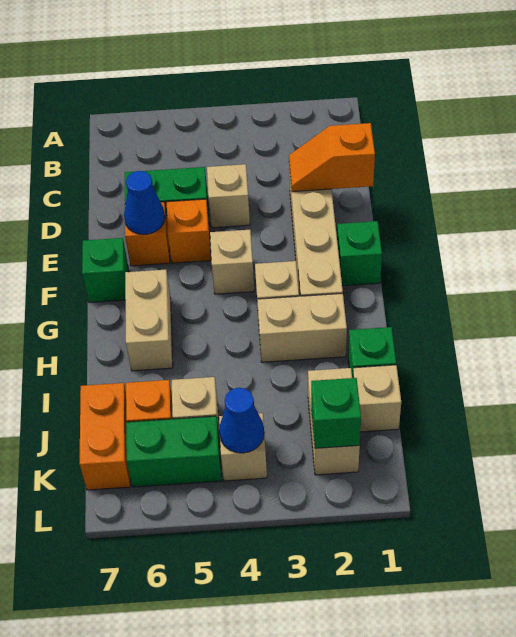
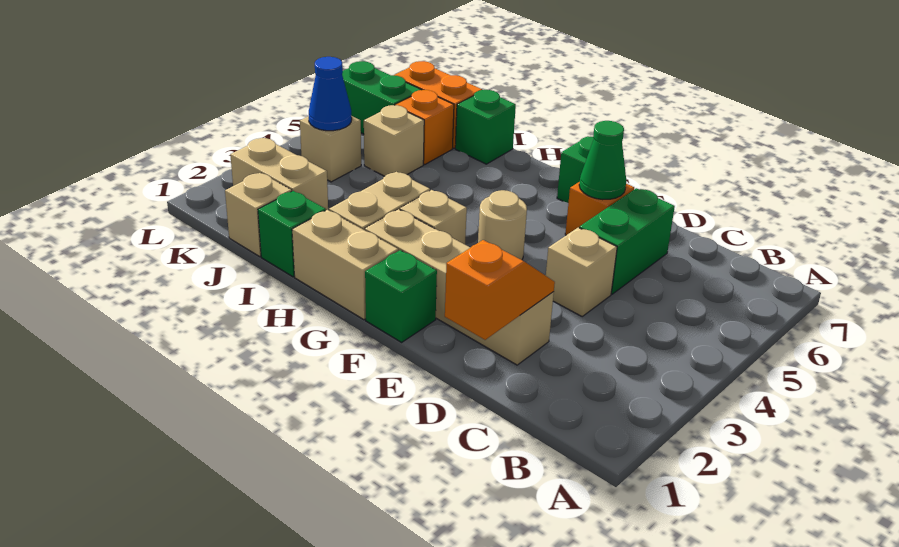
orange 1x1 brick [167,199,211,263] -> none
blue 1x1 cone [124,171,165,234] -> green 1x1 cone [579,121,626,200]
tan 1x1 brick [210,230,254,294] -> tan 1x1 round brick [478,190,527,260]
tan 1x2 brick [125,270,173,371] -> tan 1x2 brick moved to [292,210,398,320]
green 1x1 brick [311,378,361,448] -> green 1x1 brick moved to [455,90,516,164]
green 1x2 brick [126,416,221,487] -> green 1x2 brick turned to [342,61,421,134]

